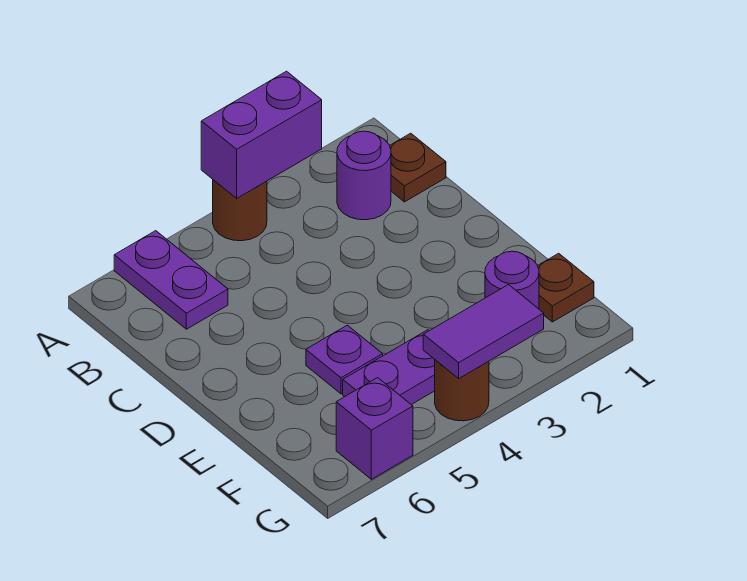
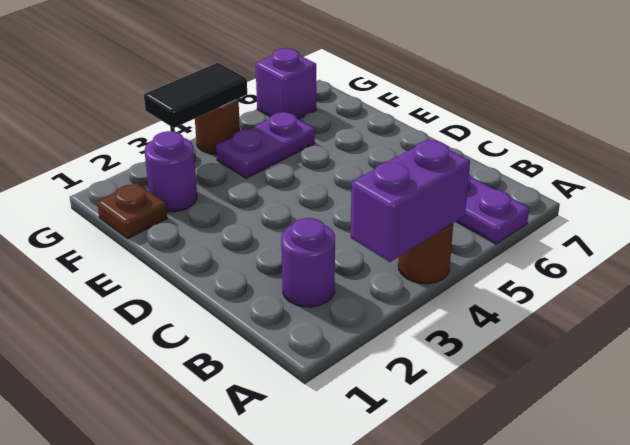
brown 1x1 plate [390,133,446,202] -> none
purple 1x1 plate [306,325,383,394] -> none
purple 1x2 tile [423,285,544,378] -> black 1x2 tile [144,63,247,128]

